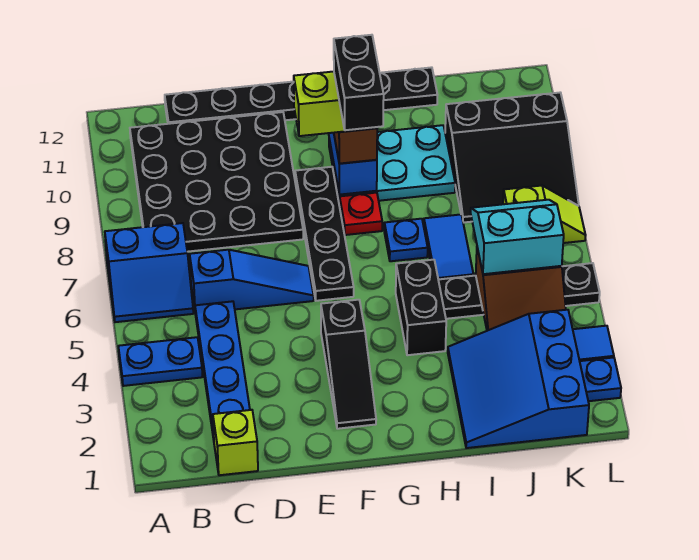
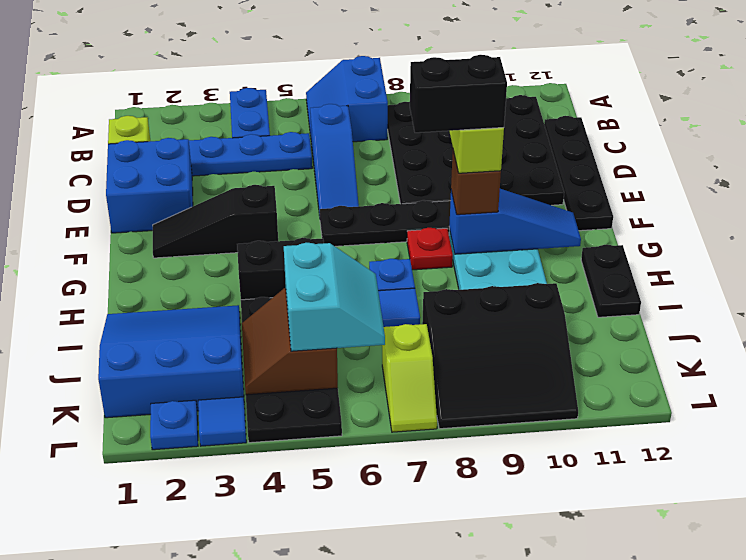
none -> blue 2x2 brick [106,138,193,233]
black 1x4 plate [438,263,600,319] -> black 2x4 plate [241,297,342,443]
black 3x3 slope [445,93,579,223] -> black 3x3 slope turned to [422,283,578,429]

